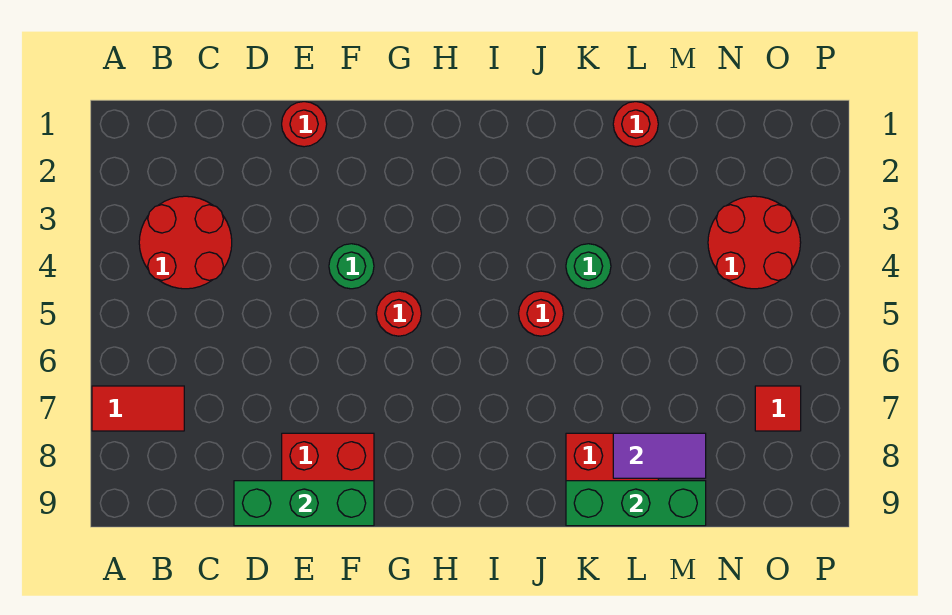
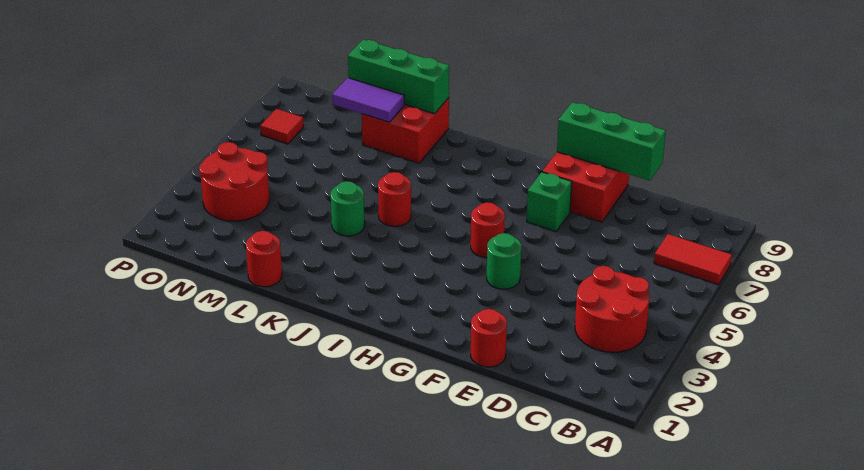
none -> green 1x1 brick [527,172,572,231]

